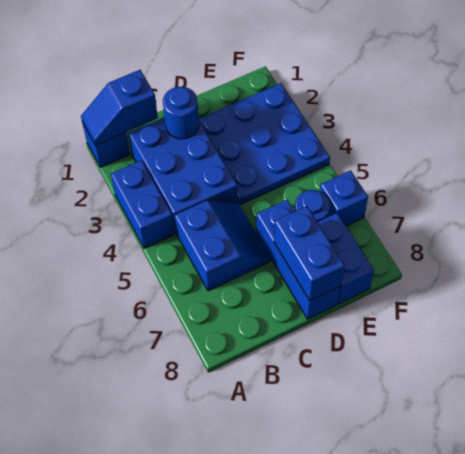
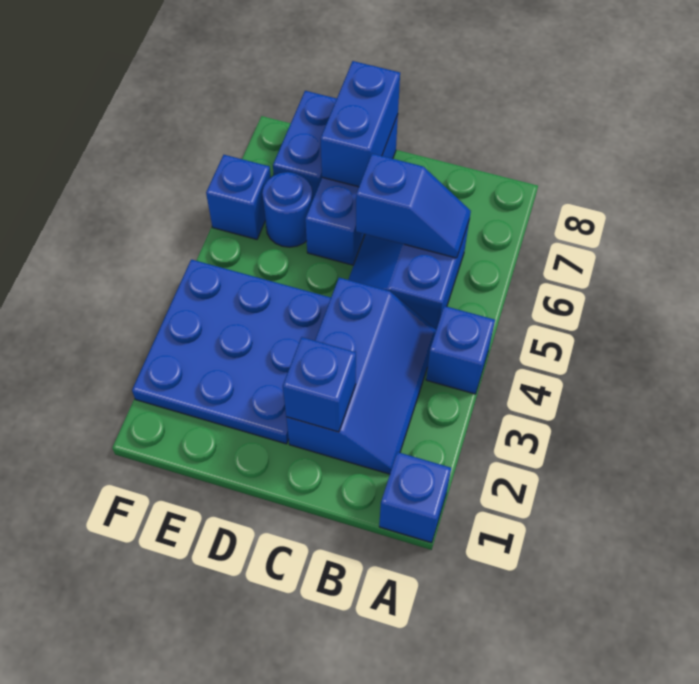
blue 1x2 slope [81,70,158,145] -> blue 1x2 slope moved to [356,154,471,258]
blue 1x2 brick [111,160,175,248] -> blue 1x1 brick [426,306,495,394]
blue 2x3 brick [128,117,238,234] -> blue 2x3 slope [286,278,436,474]
blue 1x1 round brick [163,87,199,139] -> blue 1x1 brick [283,337,356,432]

